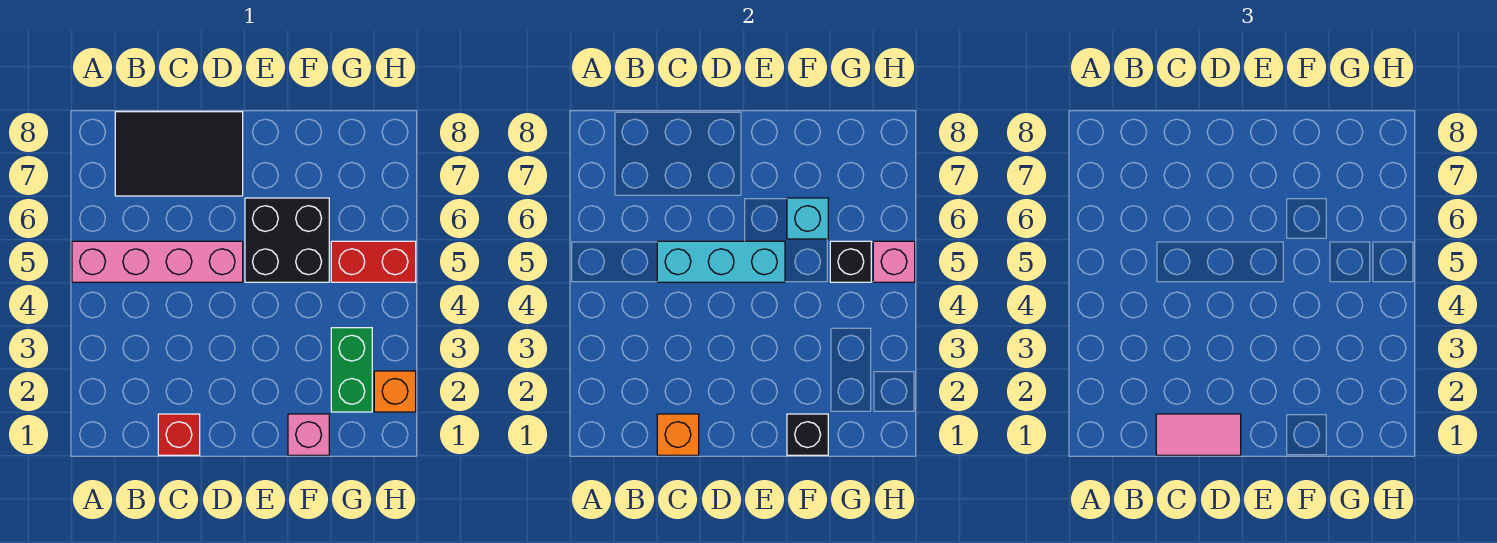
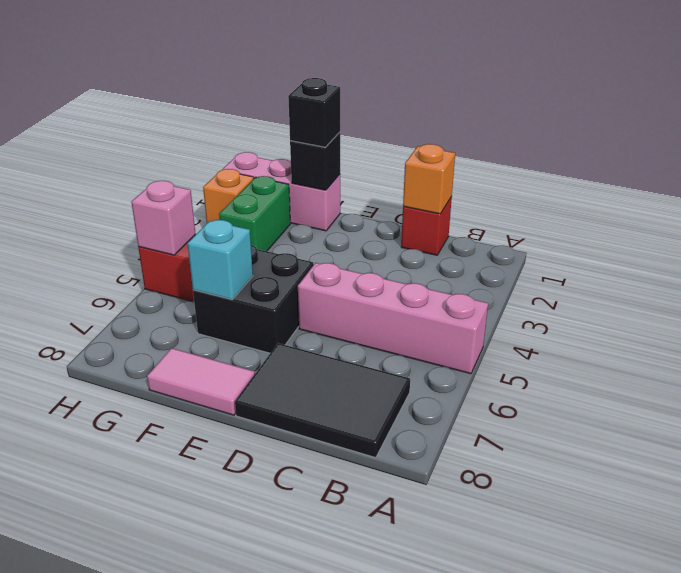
pink 1x2 tile [1156,414,1241,455] -> pink 1x2 tile moved to [147,348,255,415]
cyan 1x3 brick [657,241,785,282] -> none
pink 1x1 brick [288,414,329,455] -> pink 1x3 brick [222,152,340,231]
black 1x1 brick [830,241,871,282] -> black 1x1 brick moved to [288,78,340,147]

